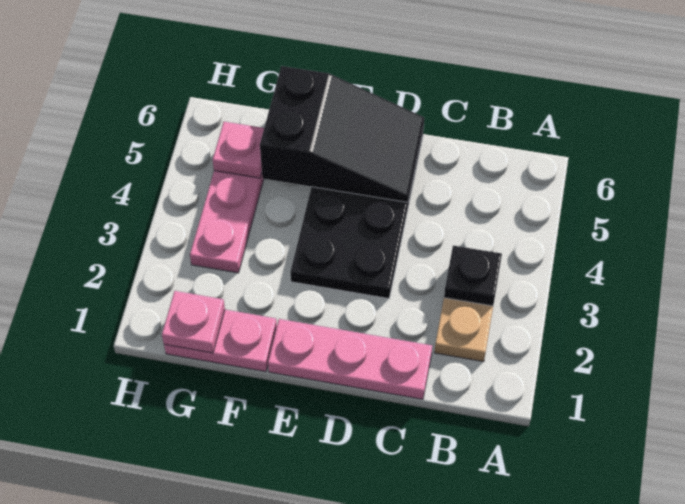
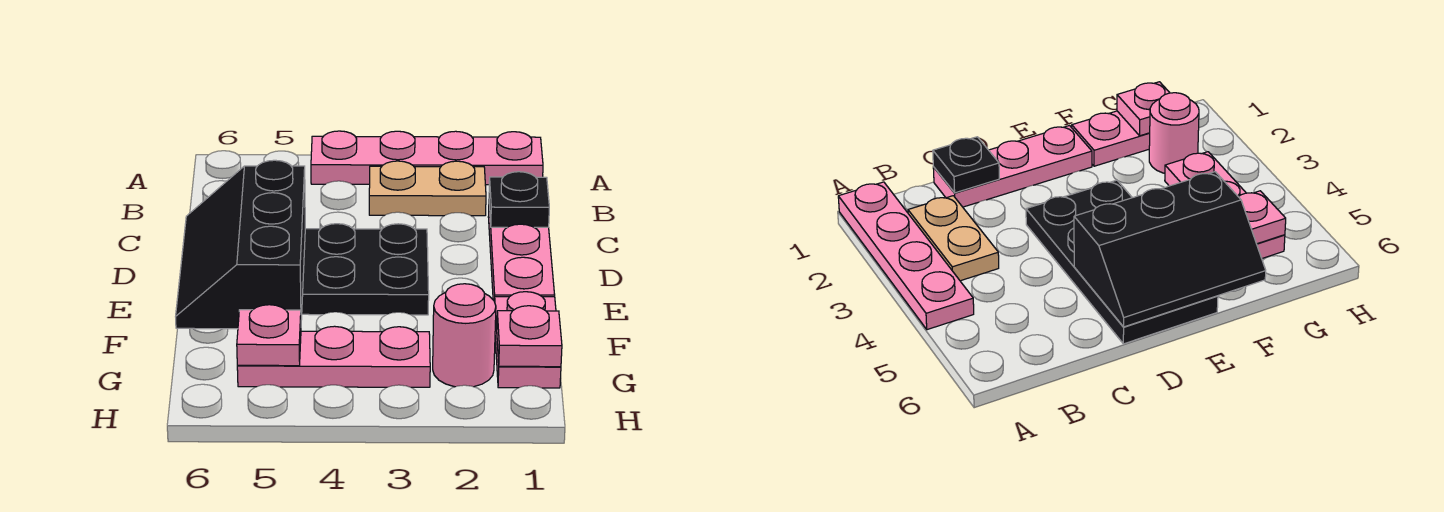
none -> pink 1x4 plate [311,131,543,185]
black 1x1 plate [444,245,502,306] -> black 1x1 plate moved to [489,172,549,227]
black 2x3 slope [260,66,424,202] -> black 2x3 slope turned to [176,160,305,329]
none -> pink 1x1 round brick [433,284,496,387]

